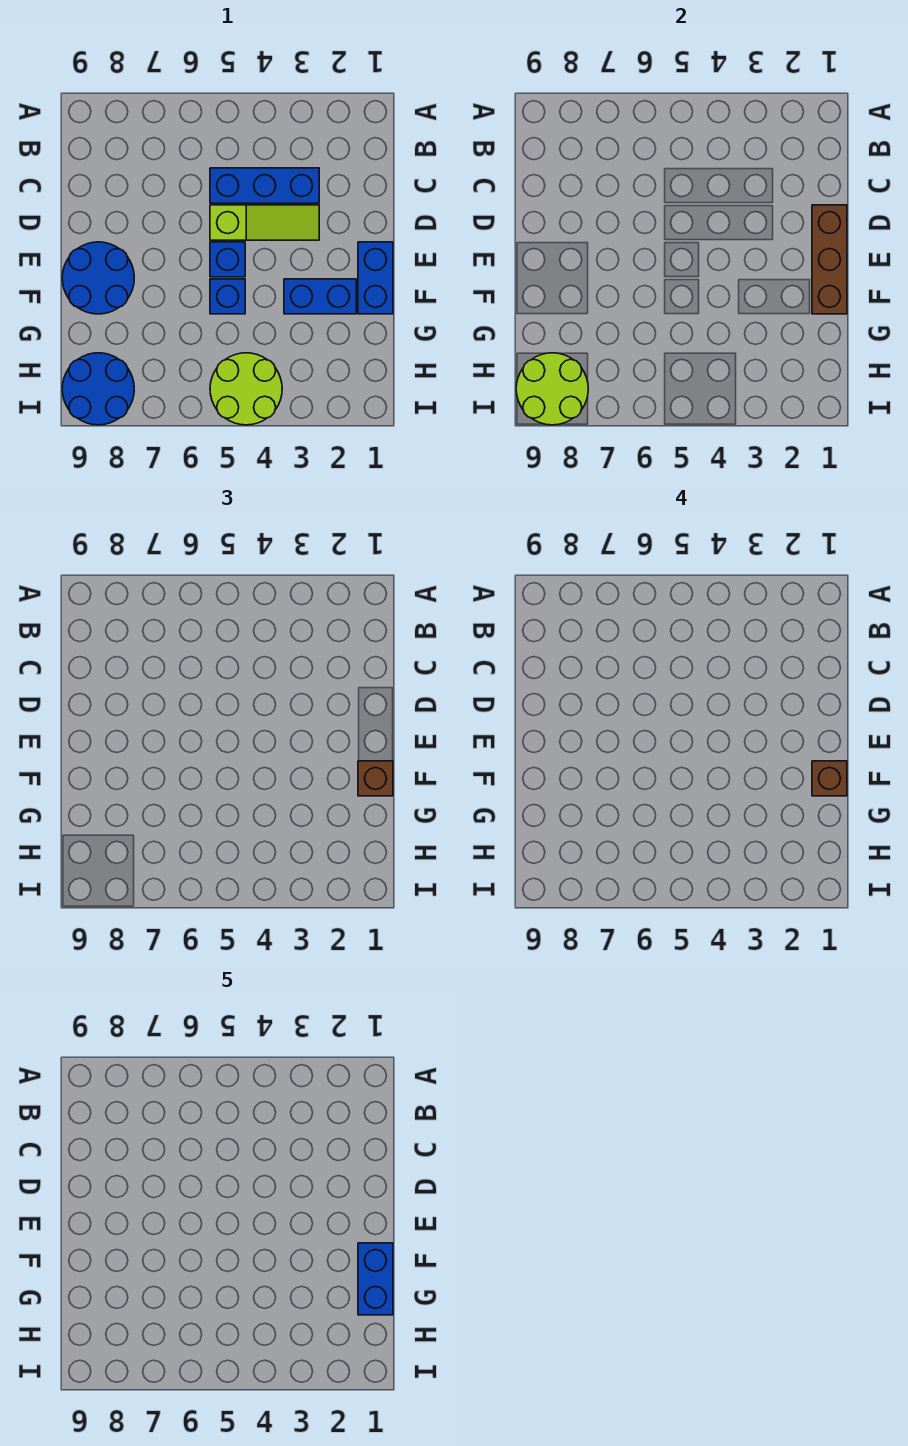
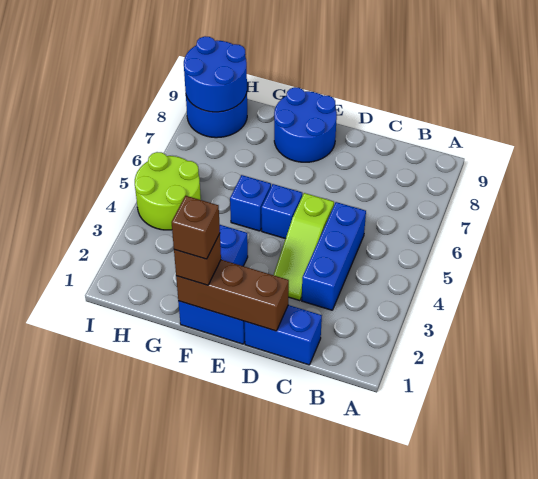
blue 1x2 brick [358,1243,393,1315] -> blue 1x2 brick moved to [245,305,322,365]
lime 2x2 round brick [516,353,588,425] -> blue 2x2 round brick [184,36,247,112]

